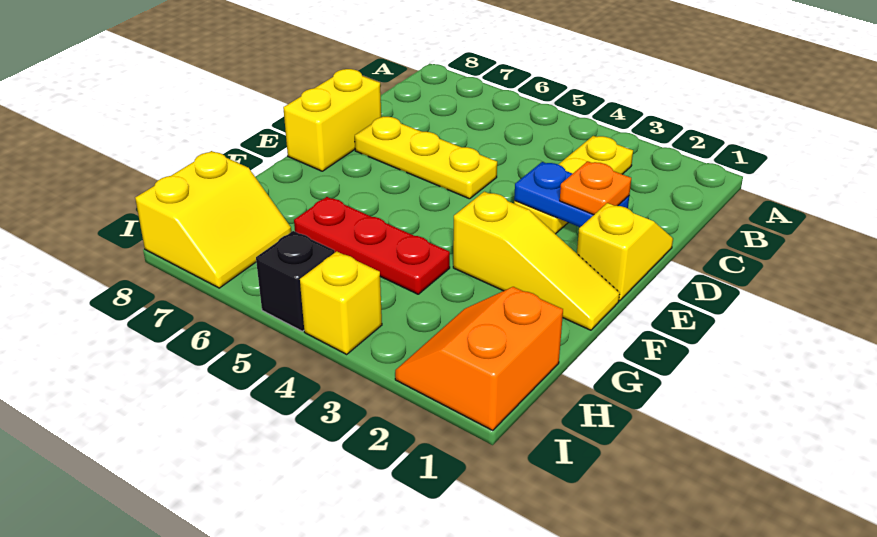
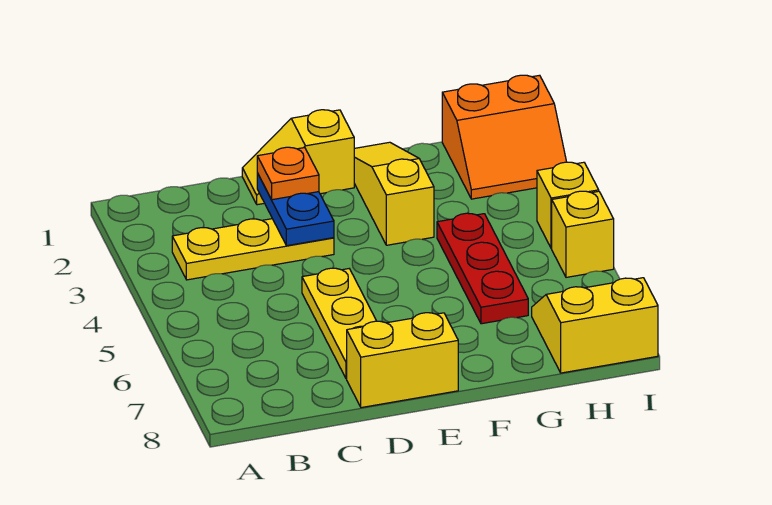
black 1x1 brick [256,231,335,331] -> yellow 1x1 brick [552,191,614,277]

